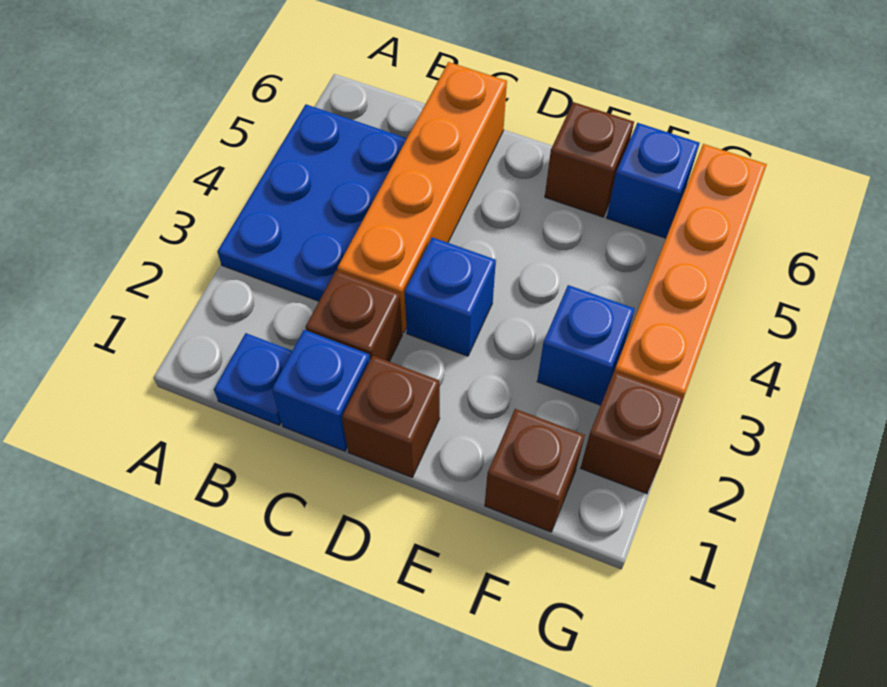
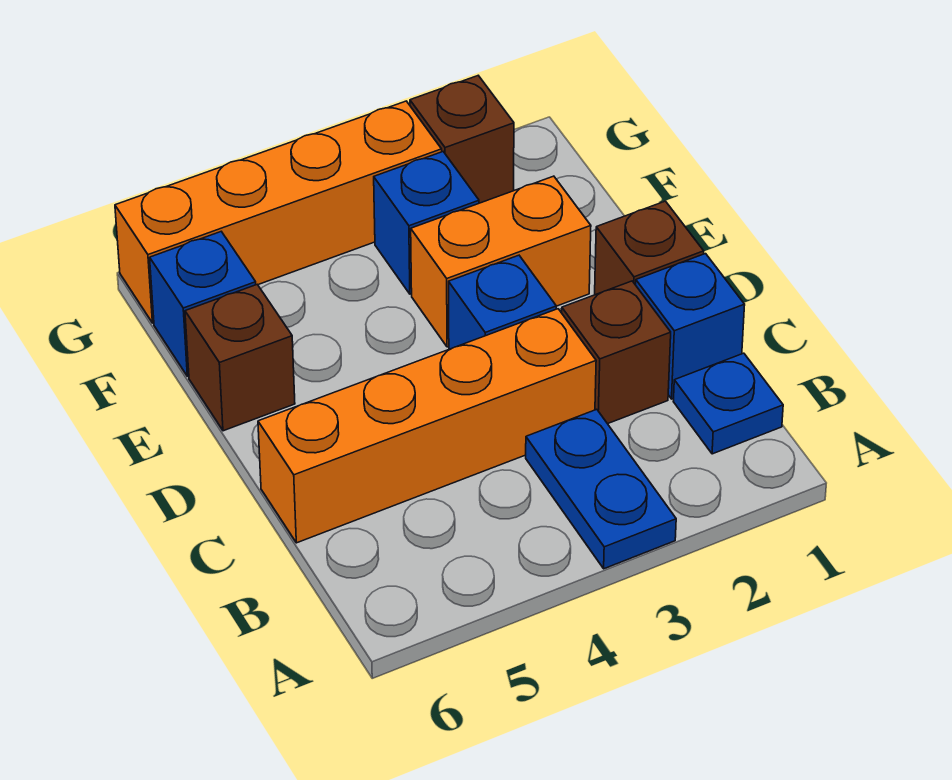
blue 2x3 plate [217,104,407,301] -> blue 1x2 plate [526,409,676,569]
none -> orange 1x2 brick [411,176,591,347]
brown 1x1 brick [485,409,585,532] -> none

